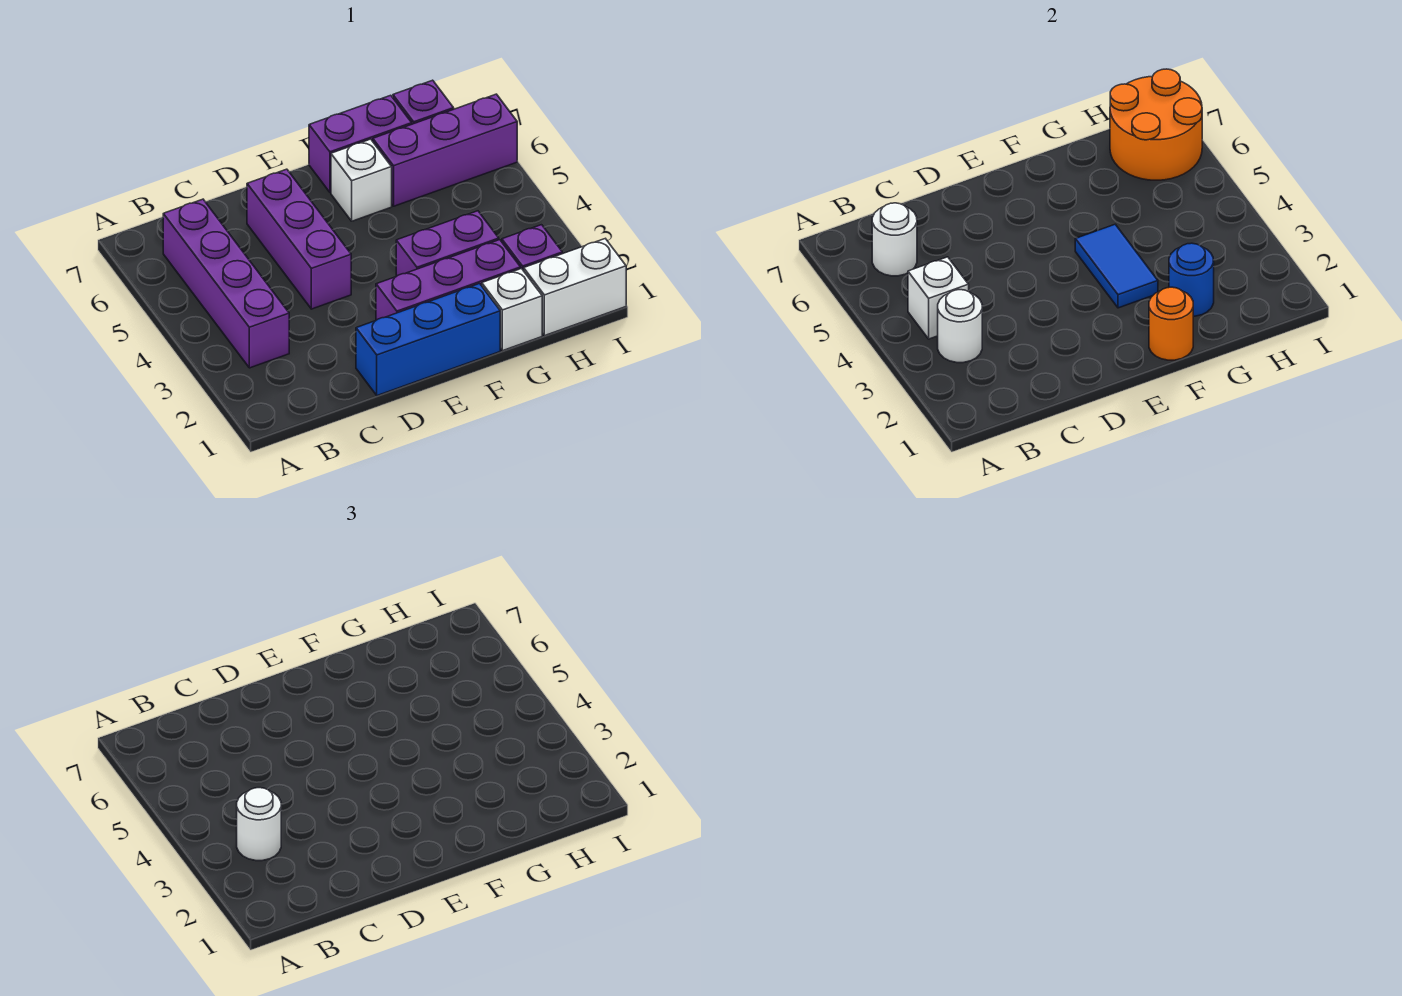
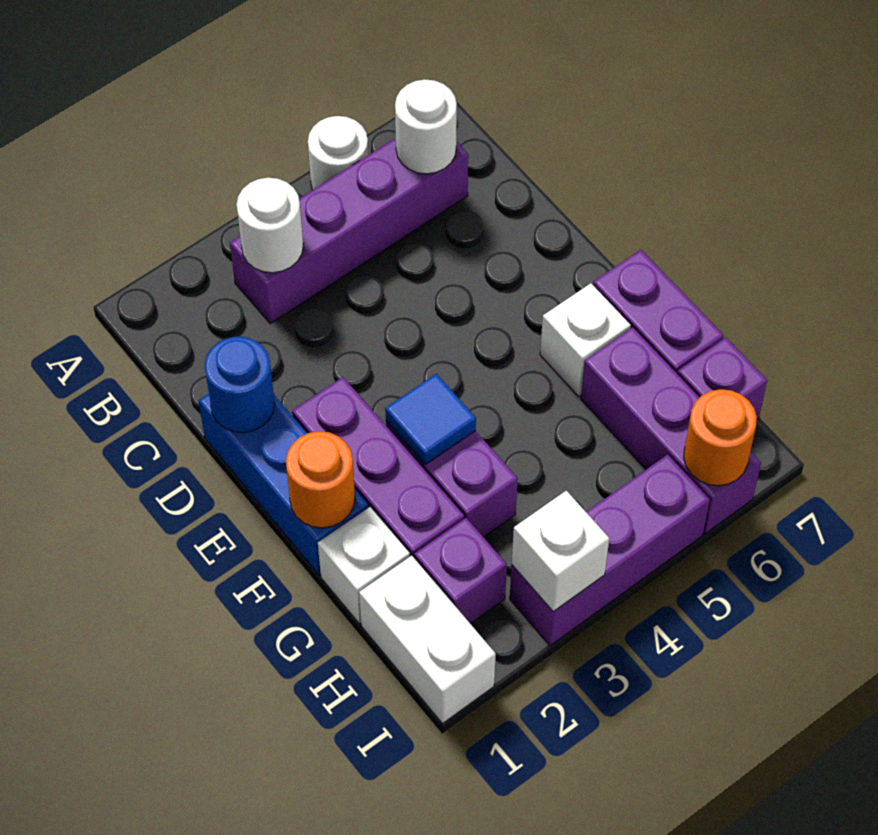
white 1x1 round brick [237,788,281,861] -> white 1x1 round brick moved to [308,116,368,190]
white 1x1 brick [908,257,969,339] -> white 1x1 brick moved to [512,491,609,612]
purple 1x3 brick [247,169,351,309] -> purple 1x3 brick moved to [510,454,710,646]
blue 1x2 tile [1075,224,1158,308] -> blue 1x1 tile [385,374,476,465]
blue 1x1 round brick [1169,243,1214,316] -> blue 1x1 round brick moved to [205,337,275,433]
orange 2x2 round brick [1110,69,1202,180] -> orange 1x1 round brick [684,389,757,486]

